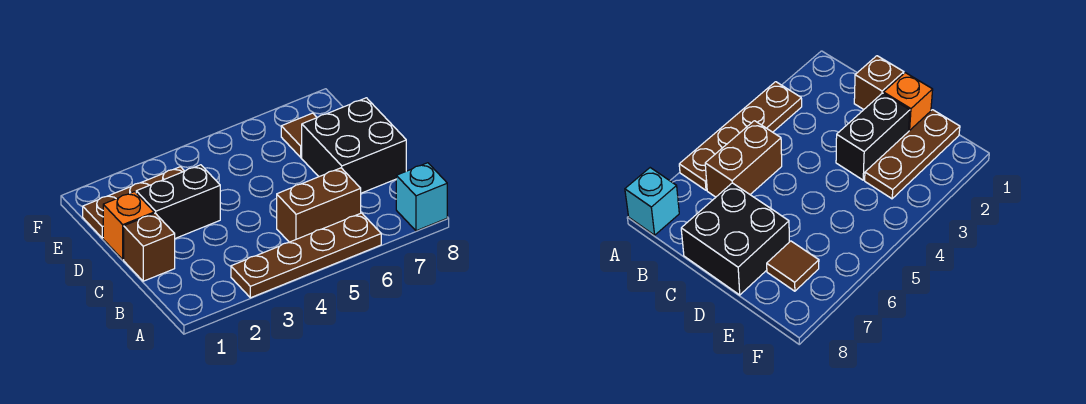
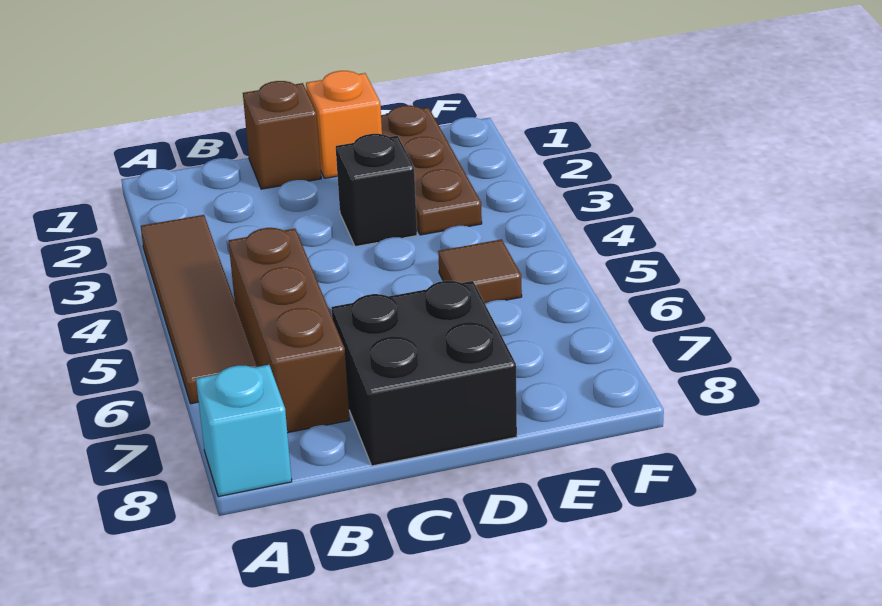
brown 1x4 plate [231,213,381,298] -> brown 1x4 tile [141,215,257,404]
brown 1x2 brick [277,168,361,242] -> brown 1x3 brick [228,228,350,433]
black 1x2 brick [136,165,220,238] -> black 1x1 brick [336,134,417,247]
brown 1x1 tile [281,113,317,158] -> brown 1x1 tile moved to [438,239,522,303]

